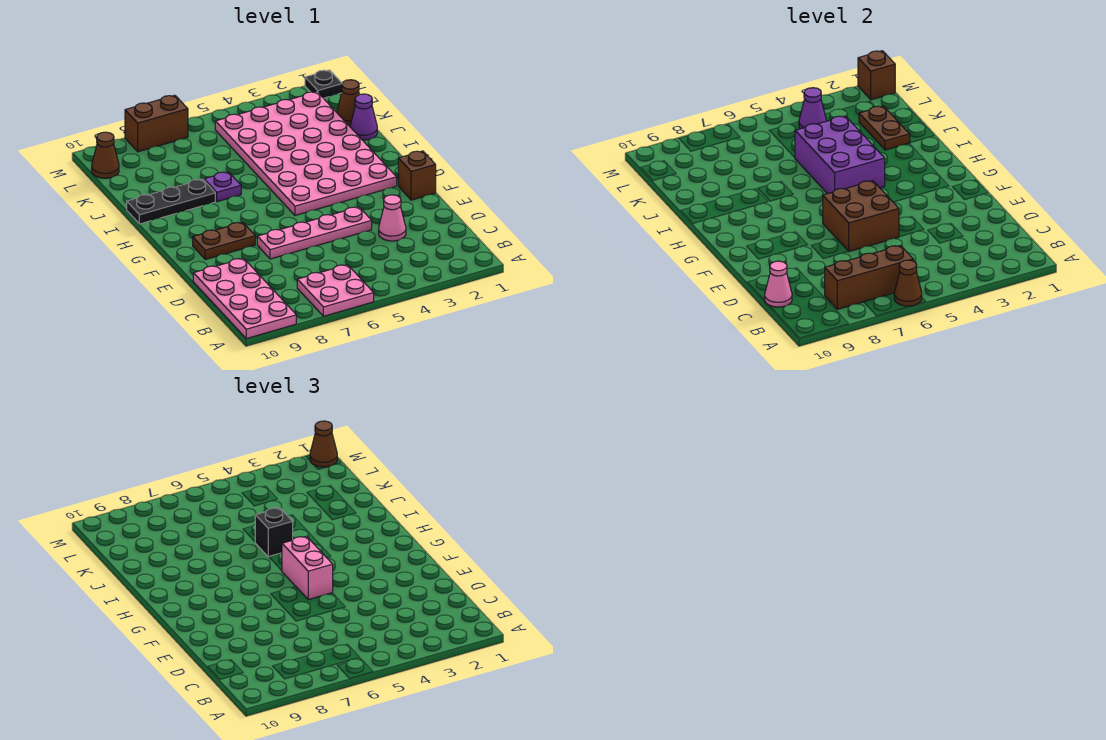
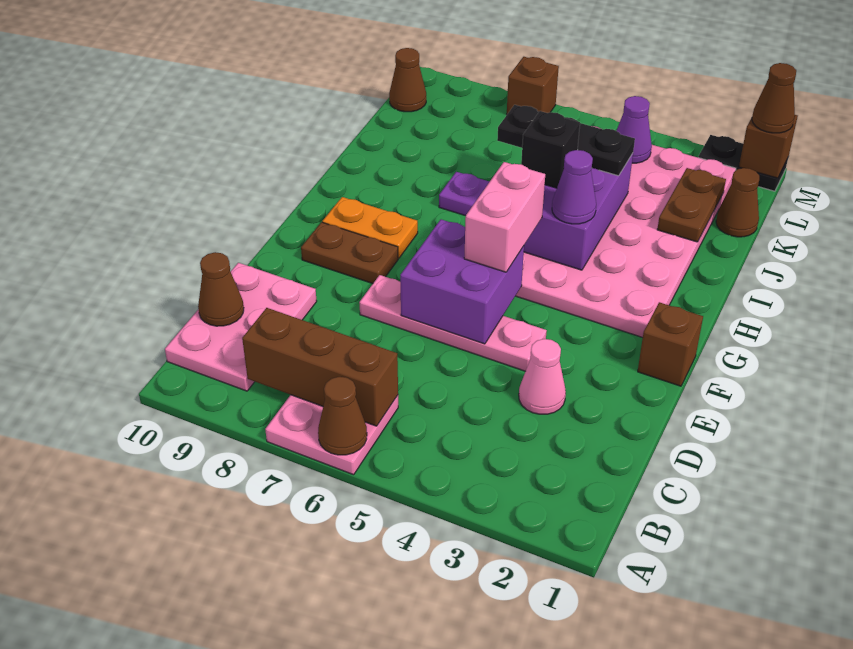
pink 2x4 plate [193,258,296,339] -> pink 2x3 plate [165,263,317,391]
pink 1x1 cone [765,261,792,307] -> brown 1x1 cone [198,252,244,326]
brown 2x2 brick [823,181,899,252] -> purple 2x2 brick [400,219,524,344]
none -> orange 1x2 plate [322,197,418,258]
black 1x3 plate [127,179,215,224] -> black 1x3 plate moved to [497,105,635,176]
purple 1x1 cone [350,94,377,140] -> purple 1x1 cone moved to [552,150,596,224]
black 1x1 plate [305,70,342,98] -> black 1x2 plate [698,135,788,191]
brown 1x2 brick [125,95,188,152] -> brown 1x1 brick [507,57,559,114]

